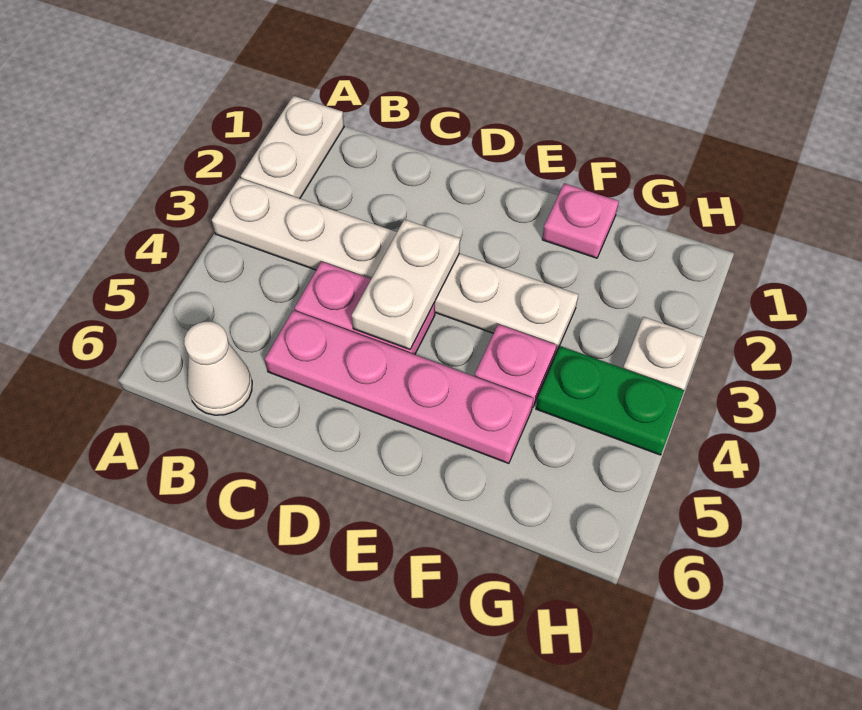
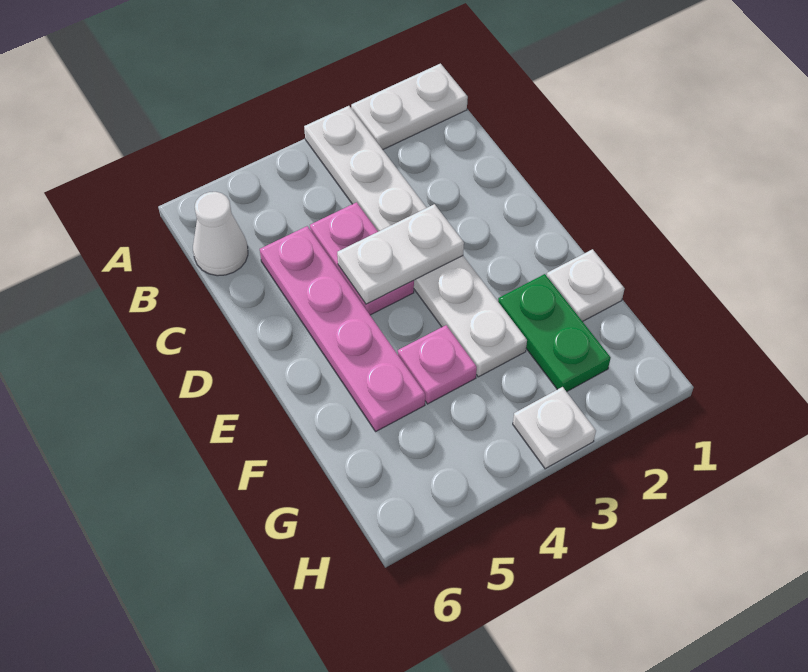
pink 1x1 plate [542,183,619,258] -> white 1x1 plate [547,249,625,321]
green 1x2 plate [536,346,684,455] -> green 1x2 plate moved to [498,274,611,392]

